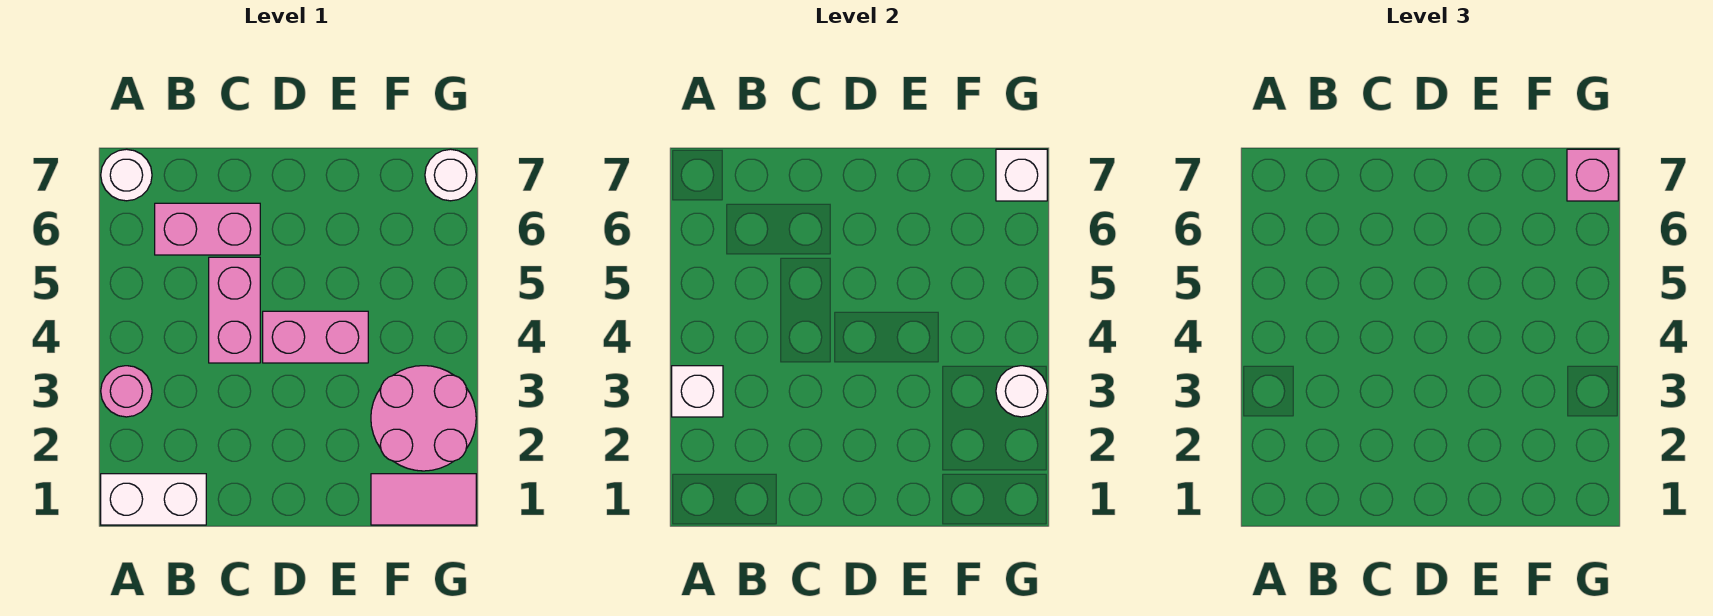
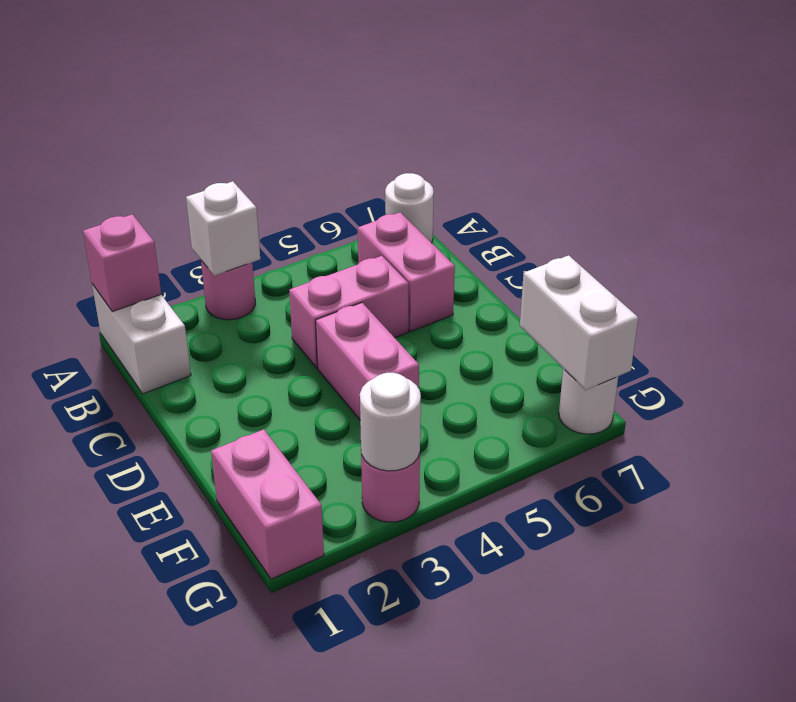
pink 1x2 tile [371,474,476,525] -> pink 1x2 brick [211,429,324,579]
pink 2x2 round brick [371,366,476,471] -> pink 1x1 round brick [361,453,420,522]
white 1x1 brick [996,149,1047,201] -> white 1x2 brick [520,255,638,390]
pink 1x1 brick [1567,149,1618,201] -> pink 1x1 brick moved to [83,214,161,312]

